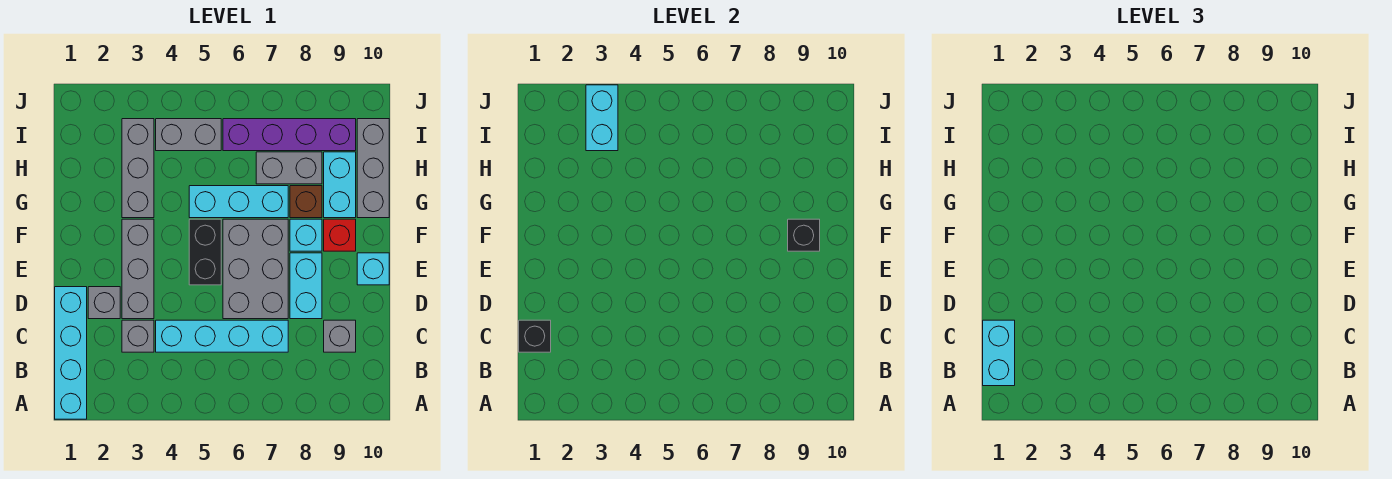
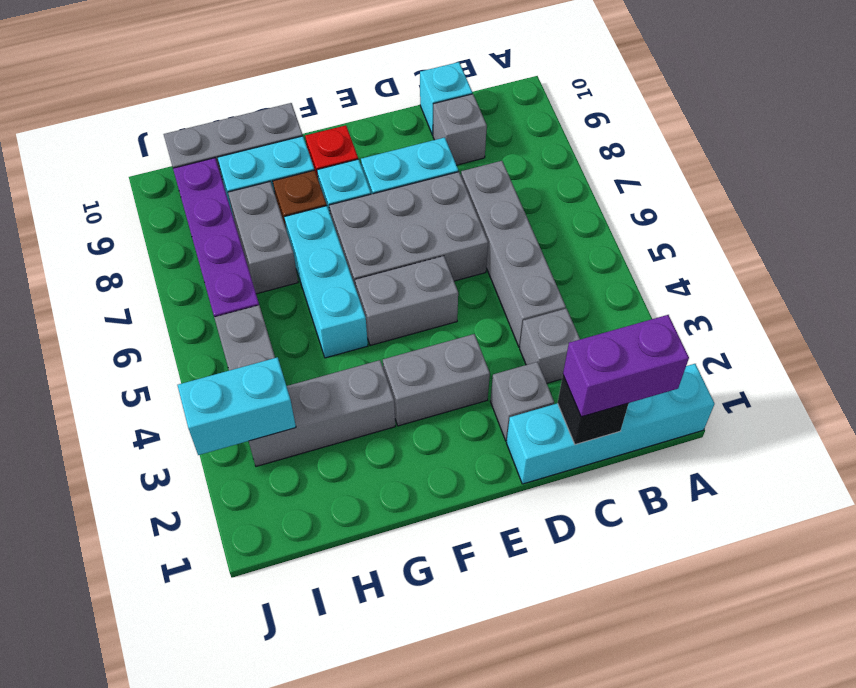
cyan 1x2 brick [983,320,1015,386] -> purple 1x2 brick [563,315,689,417]
cyan 1x4 brick [156,320,288,352] -> grey 1x4 brick [461,161,566,347]
grey 1x3 brick [122,219,154,319] -> grey 1x2 brick [383,334,490,426]
black 1x2 brick [189,219,221,285] -> grey 1x2 brick [355,256,458,346]
cyan 1x1 brick [357,253,389,285] -> cyan 1x1 brick moved to [420,62,472,135]
black 1x1 brick [788,219,820,251] -> none

